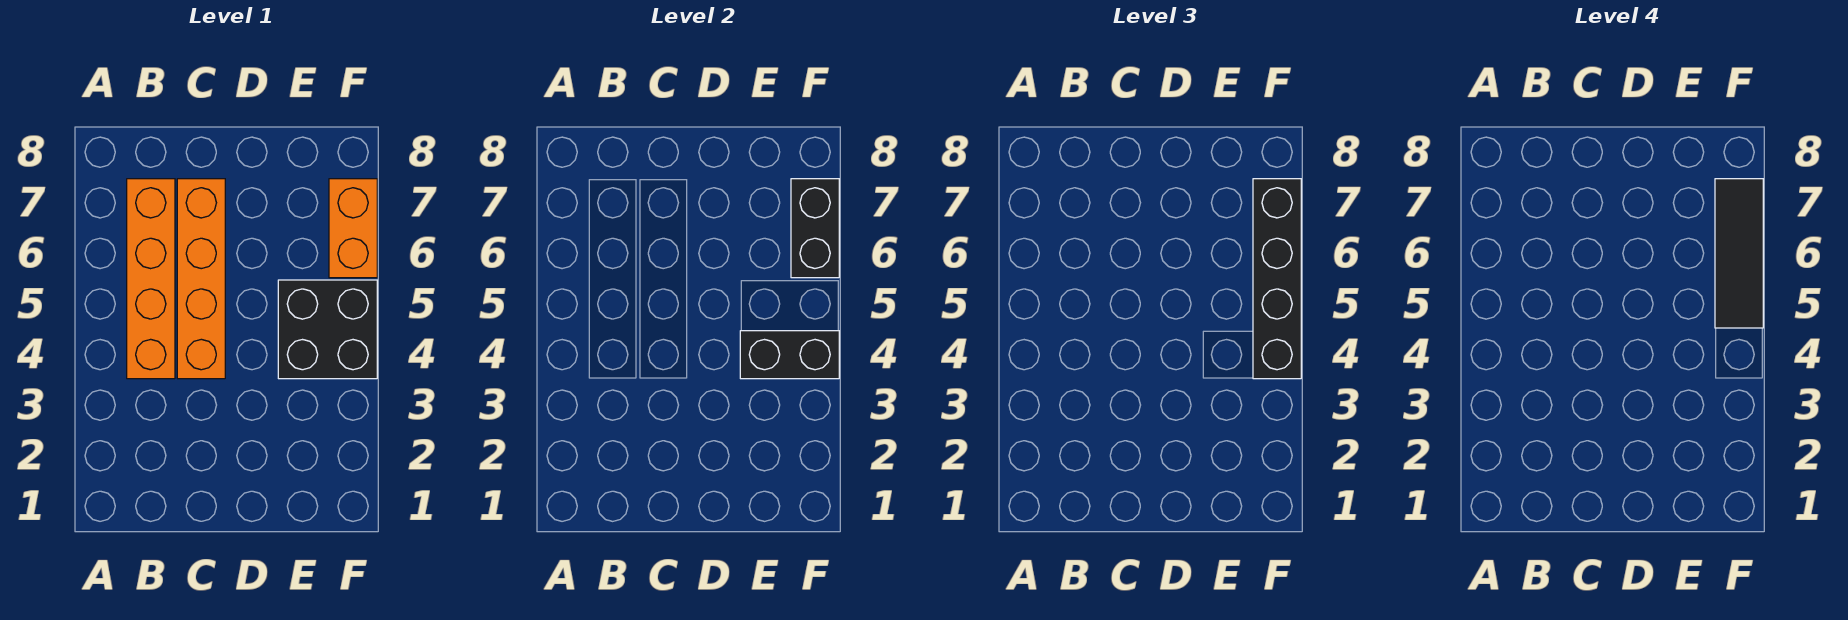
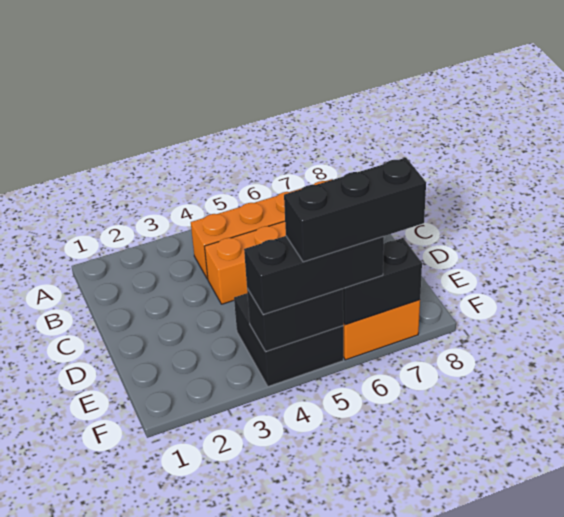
black 1x2 brick [740,331,839,379] -> black 1x2 brick turned to [247,289,343,352]
black 1x4 brick [1253,179,1301,379] -> black 1x3 brick [244,236,384,315]
black 1x3 tile [1715,179,1763,328] -> black 1x3 brick [284,158,426,262]

